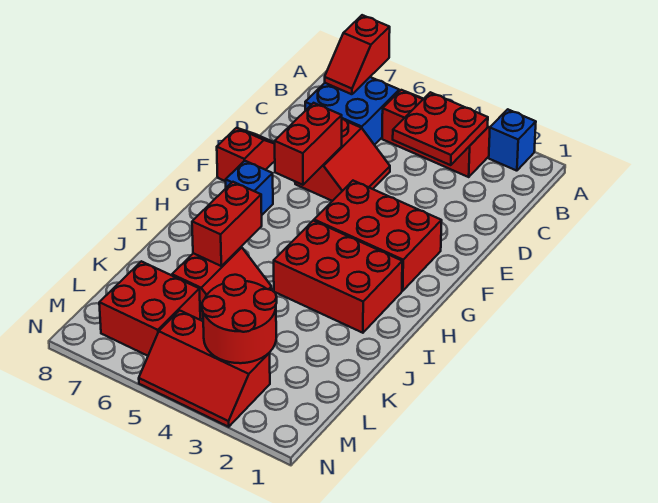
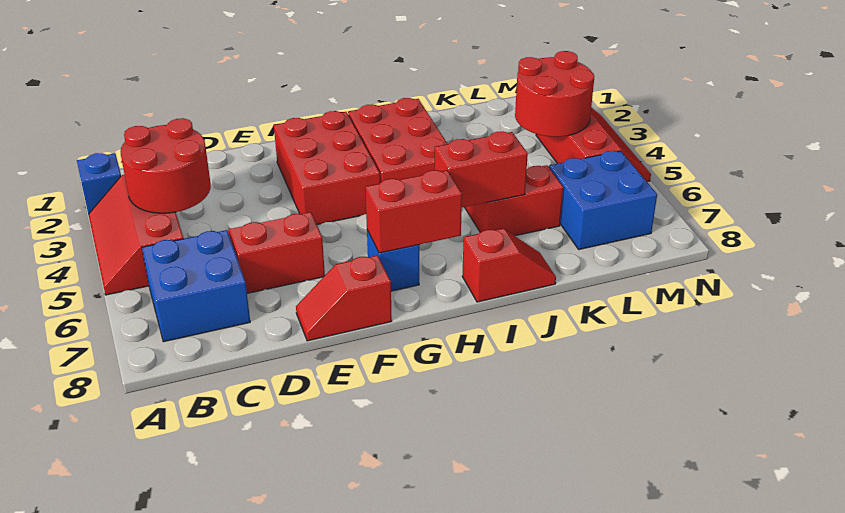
red 1x2 slope [325,15,390,94] -> red 1x2 slope moved to [462,229,556,302]
red 2x2 plate [393,92,488,165] -> red 2x2 round brick [120,118,211,213]
red 1x2 brick [275,103,342,185] -> red 1x2 brick moved to [365,170,462,253]
red 2x2 brick [99,261,200,356] -> blue 2x2 brick [549,151,657,249]

